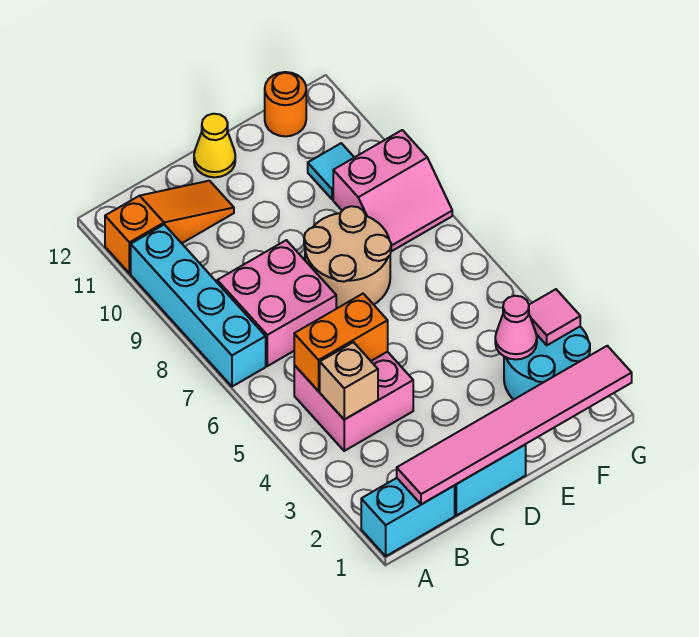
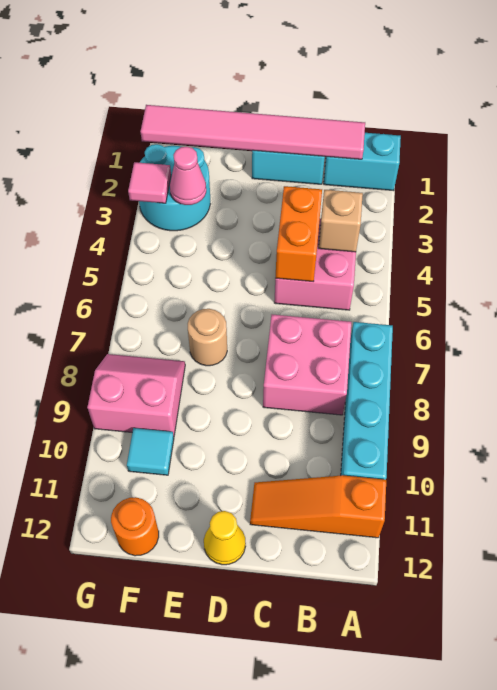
orange 1x2 brick [294,294,388,391] -> orange 1x2 brick turned to [275,186,322,282]
tan 2x2 round brick [304,206,391,309] -> tan 1x1 round brick [188,309,227,366]

